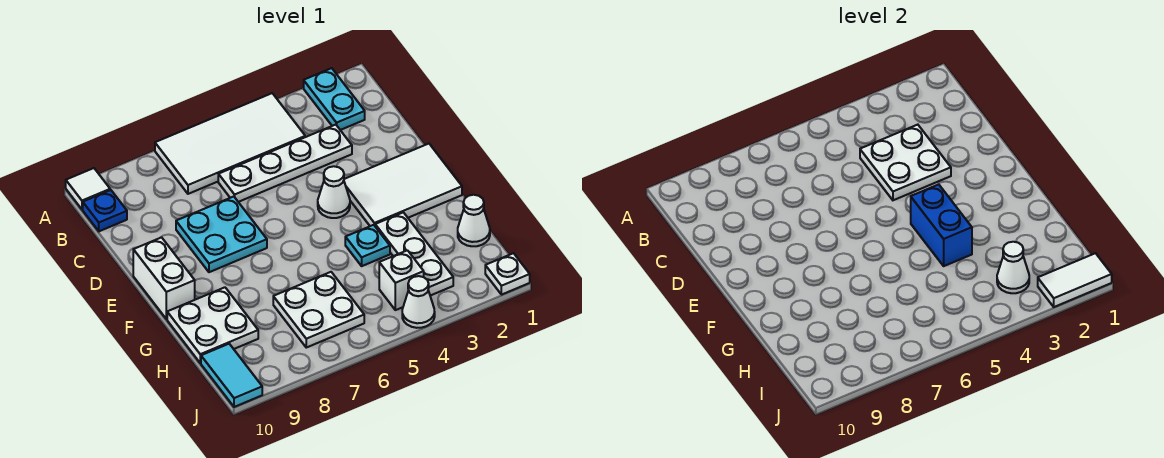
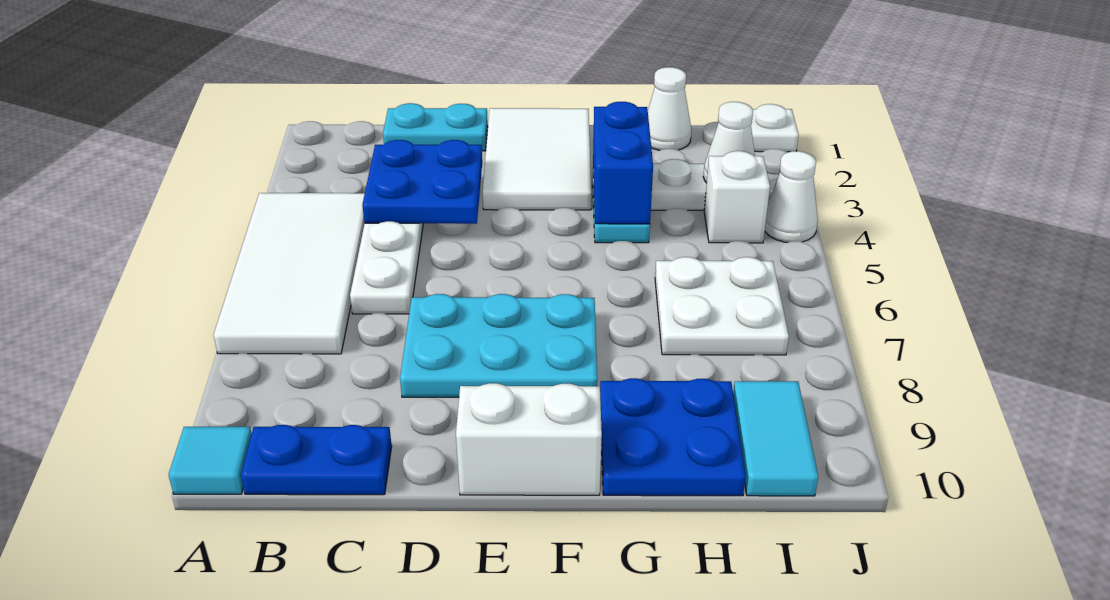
cyan 1x2 plate [304,68,365,130] -> cyan 1x2 plate moved to [383,103,488,151]
white 1x1 tile [66,168,110,209] -> cyan 1x1 tile [169,427,252,494]
blue 1x1 plate [83,190,127,231] -> blue 1x2 plate [241,425,392,495]
white 2x2 plate [860,125,951,200] -> blue 2x2 plate [362,140,482,224]
cyan 2x2 plate [176,197,267,272] -> cyan 2x3 plate [400,294,597,397]
white 1x1 cone [318,166,350,218] -> none
blue 1x2 brick [911,185,972,266] -> blue 1x2 brick turned to [593,102,653,224]
white 2x2 plate [167,287,258,363] -> blue 2x2 plate [600,378,746,496]
cyan 1x2 tile [201,344,262,407] -> cyan 1x2 tile turned to [733,381,818,496]
white 1x2 tile [1038,253,1112,307] -> none

